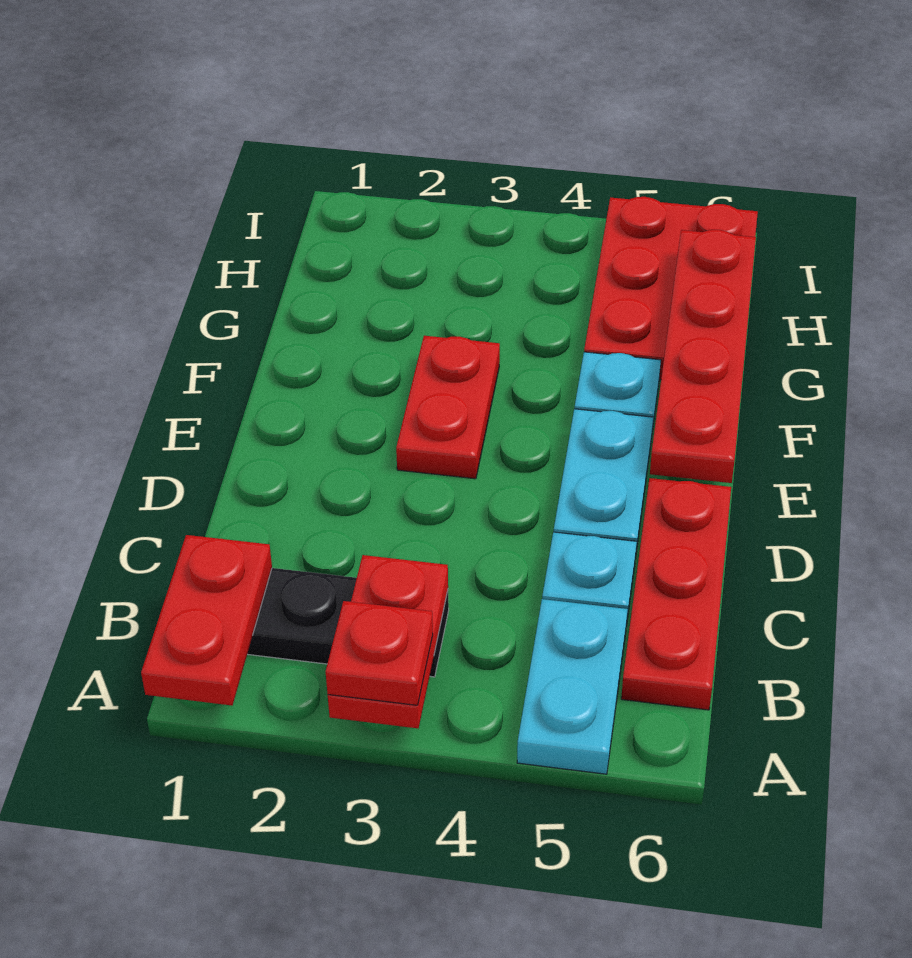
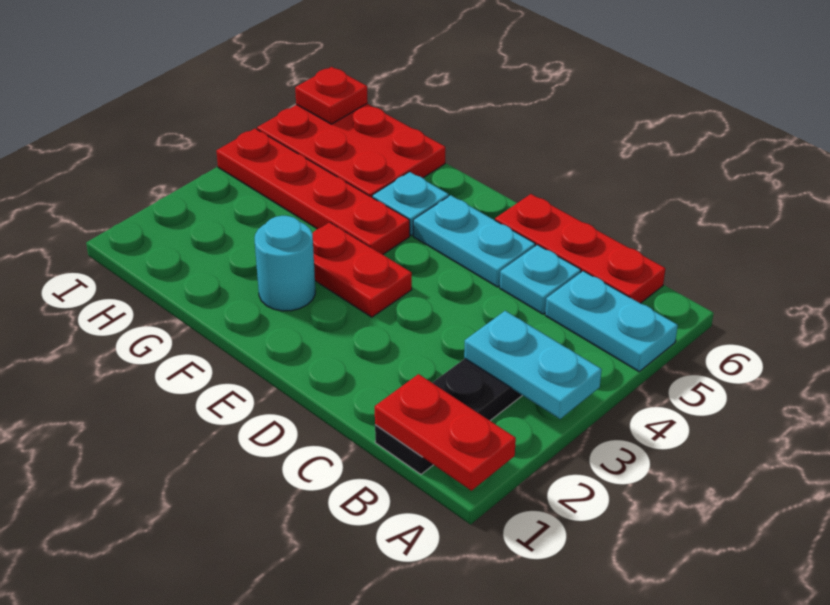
red 1x2 plate [328,555,448,728] -> cyan 1x2 plate [464,311,602,419]
red 1x1 plate [326,601,433,705] -> red 1x1 plate moved to [295,67,368,124]
red 1x4 plate [650,230,756,483] -> red 1x4 plate moved to [216,128,410,255]
none -> cyan 1x1 round brick [255,216,315,311]

